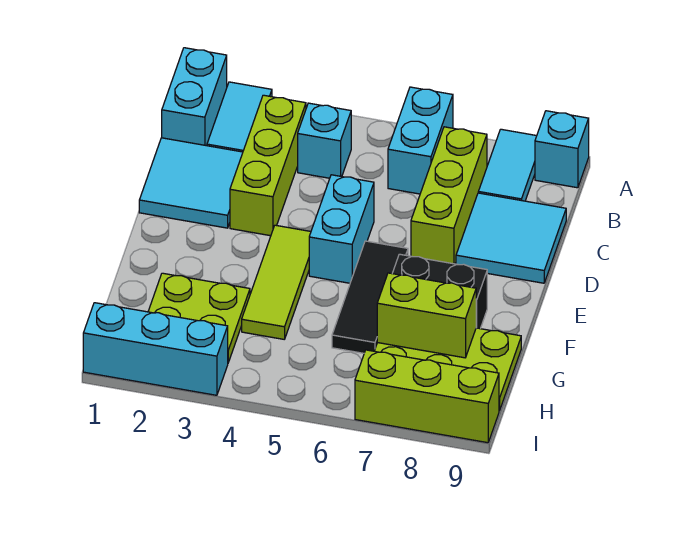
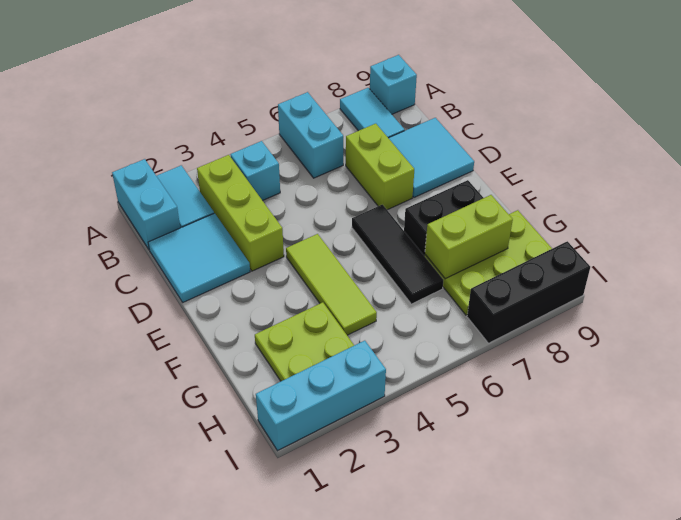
lime 1x3 brick [411,127,487,264] -> lime 1x2 brick [346,124,414,210]
cyan 1x2 brick [309,175,374,283] -> none
lime 1x3 brick [355,350,499,443] -> black 1x3 brick [467,241,590,343]

